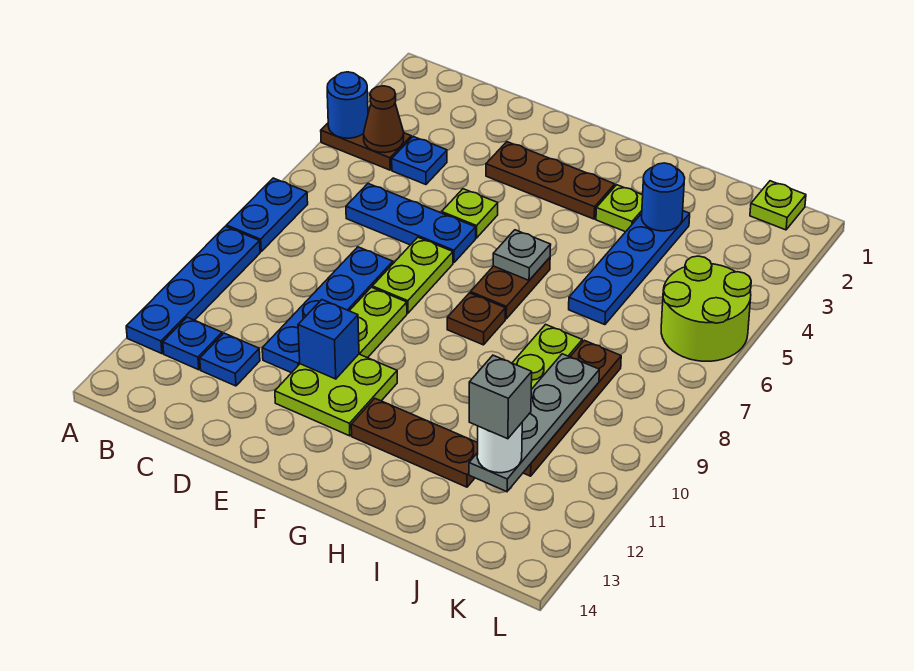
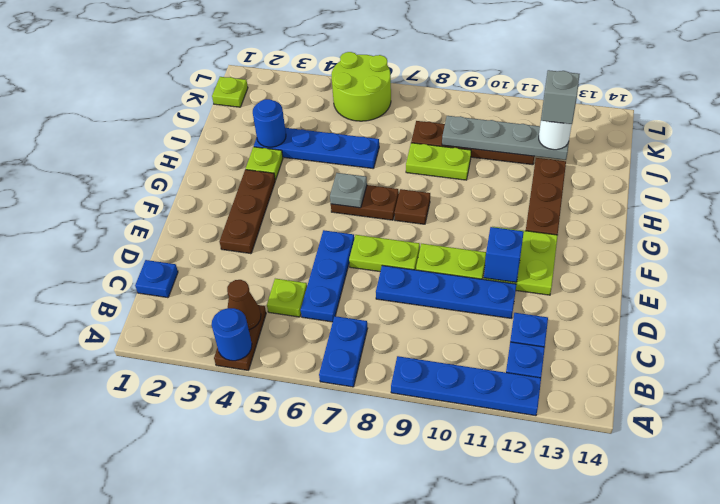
blue 1x2 plate [226,178,308,252] -> blue 1x2 plate turned to [319,316,368,387]
blue 1x1 plate [392,137,447,185] -> blue 1x1 plate moved to [135,260,178,298]
lime 1x1 plate [442,189,498,238] -> lime 1x1 plate moved to [267,279,307,317]

